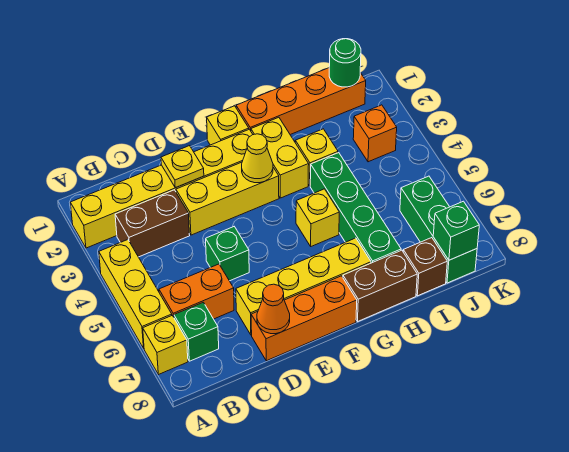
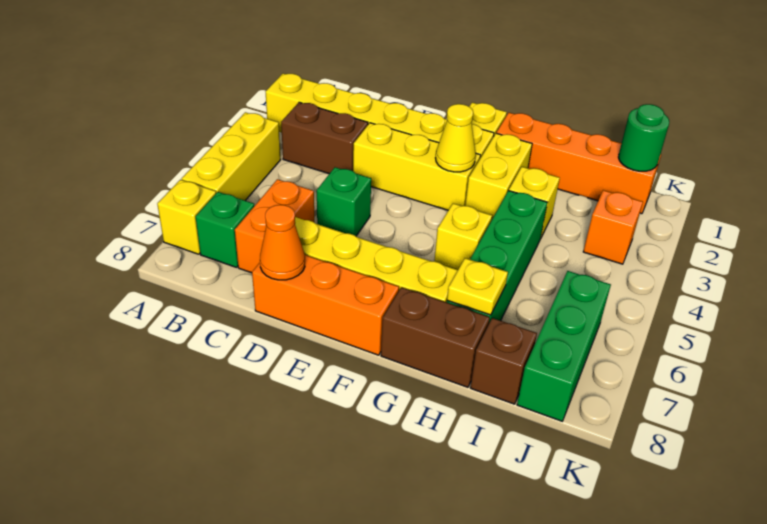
orange 1x2 brick [159,264,234,319] -> orange 1x2 brick turned to [235,179,315,273]
yellow 1x1 plate [161,146,204,188] -> yellow 1x1 plate moved to [447,258,508,315]
green 1x1 brick [433,201,479,260] -> none

